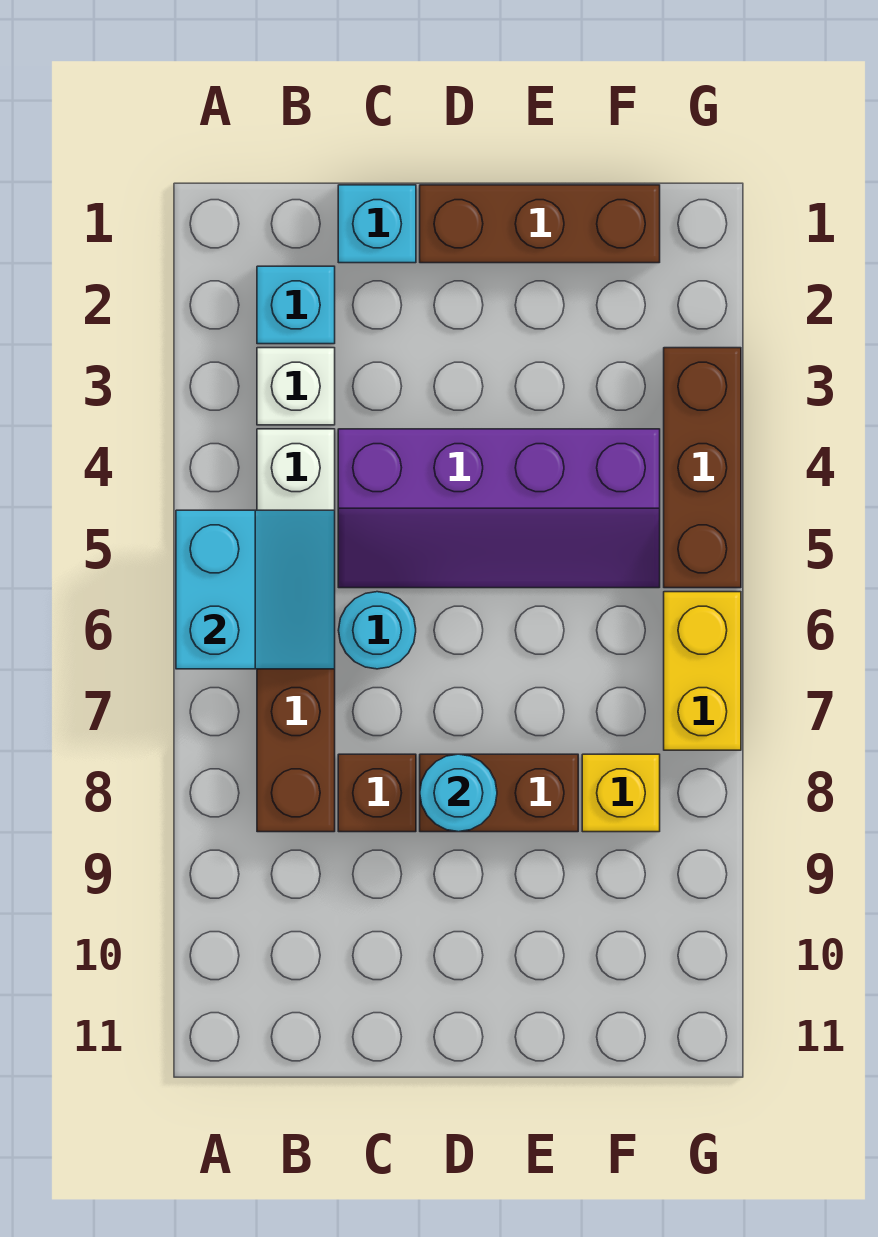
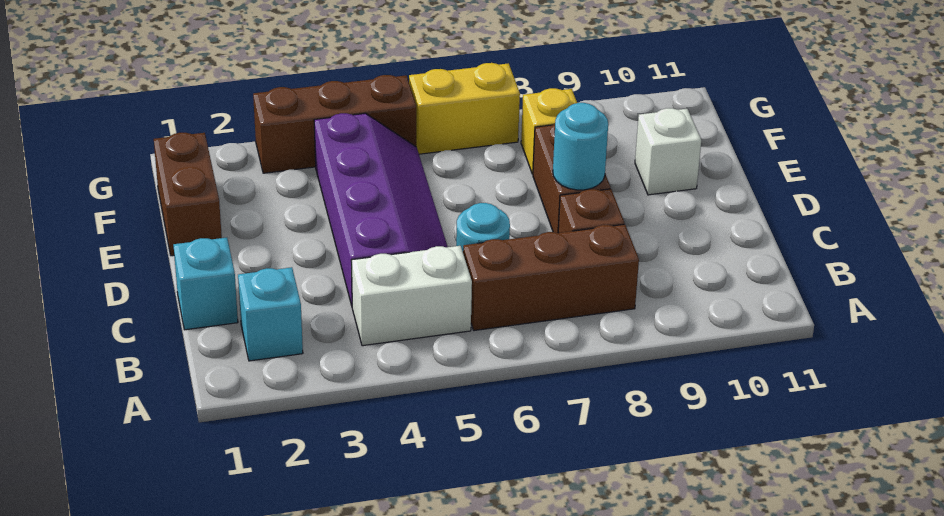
cyan 2x2 slope [176,510,335,669] -> none
white 1x1 brick [257,348,335,425] -> white 1x1 brick moved to [635,108,701,195]
brown 1x3 brick [420,185,660,263] -> brown 1x2 brick [154,133,222,256]

